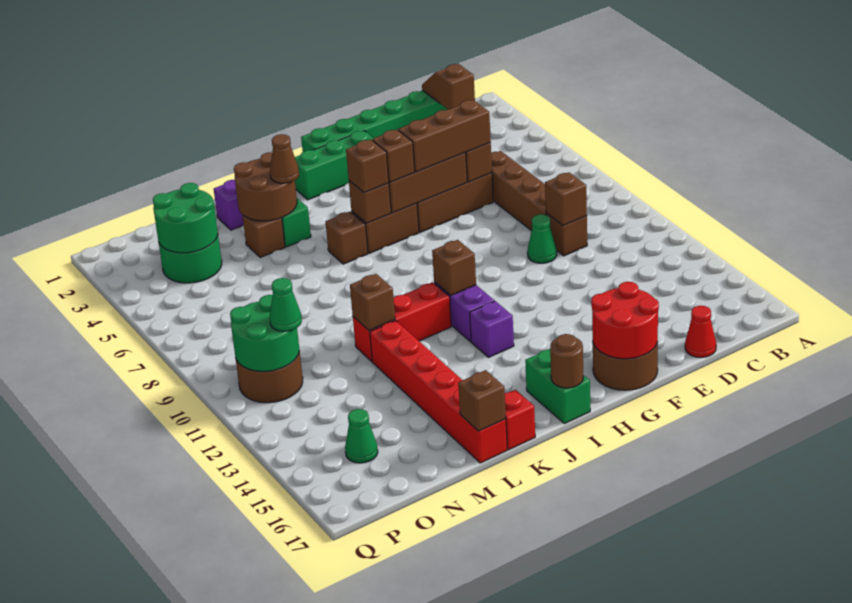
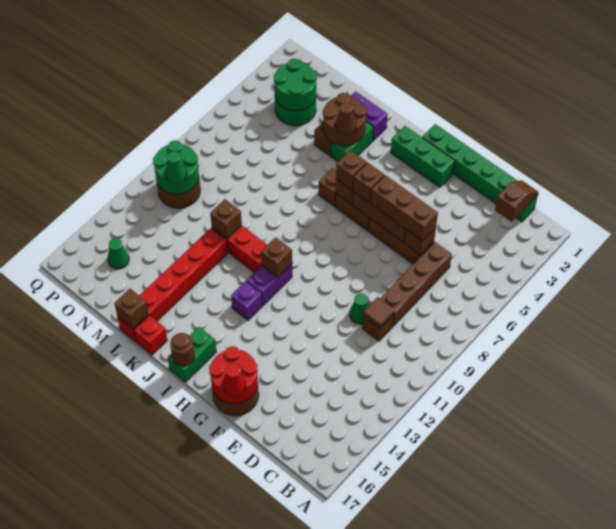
brown 1x1 brick [545,172,587,226] -> brown 1x1 tile [363,297,395,328]
red 1x1 cone [685,306,716,357] -> red 1x1 cone moved to [223,364,246,396]

